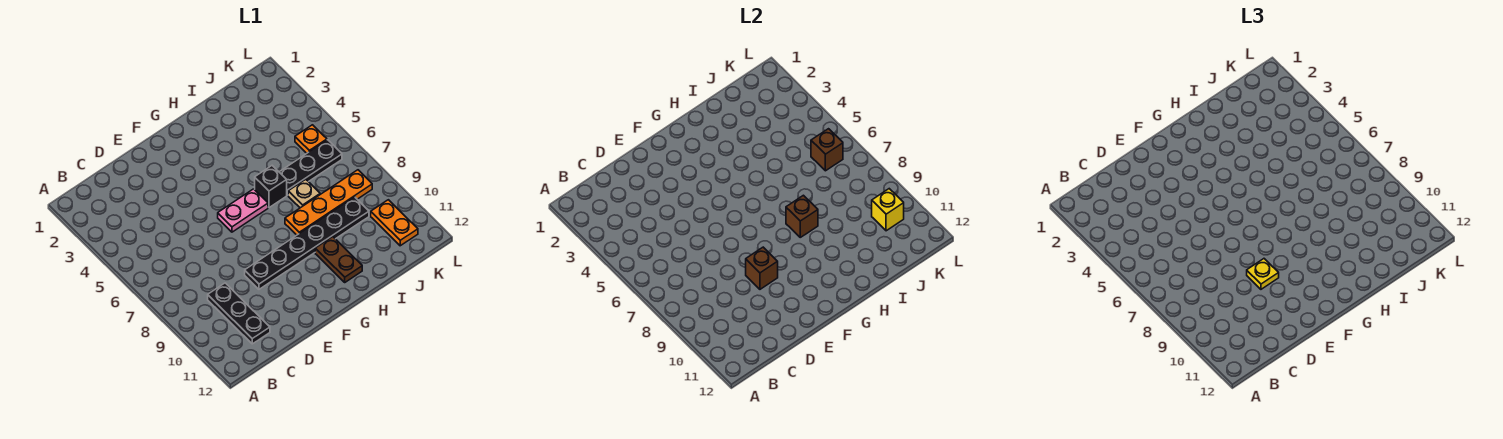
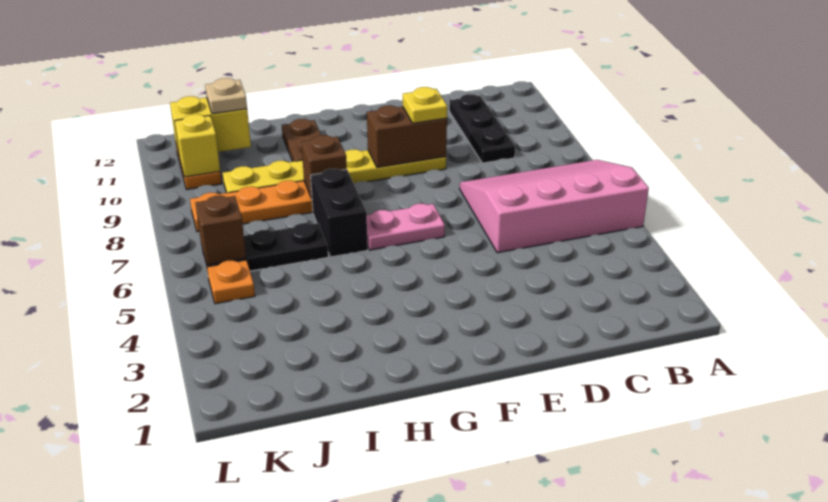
none -> pink 3x4 slope [460,160,649,253]
black 1x6 plate [245,197,369,289] -> yellow 1x6 plate [223,149,446,193]
brown 1x1 brick [746,247,778,289] -> brown 1x2 brick [367,105,447,168]
black 1x1 brick [255,166,287,208] -> black 1x2 brick [311,169,368,257]
tan 1x1 plate [288,179,320,208] -> tan 1x1 plate moved to [205,78,247,114]
none -> yellow 1x2 brick [170,96,251,153]

